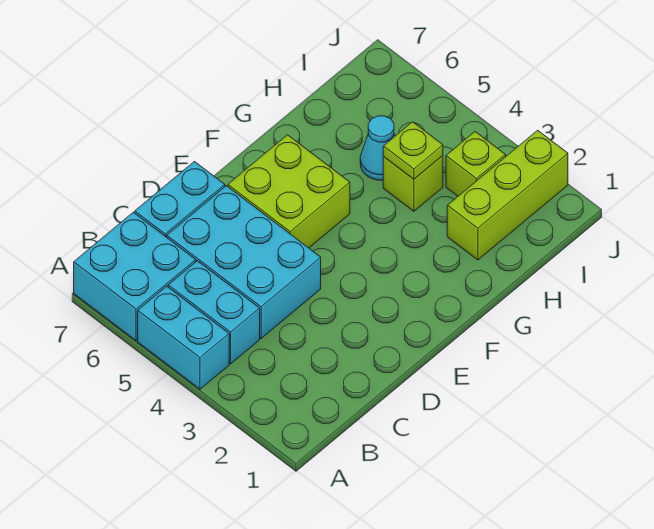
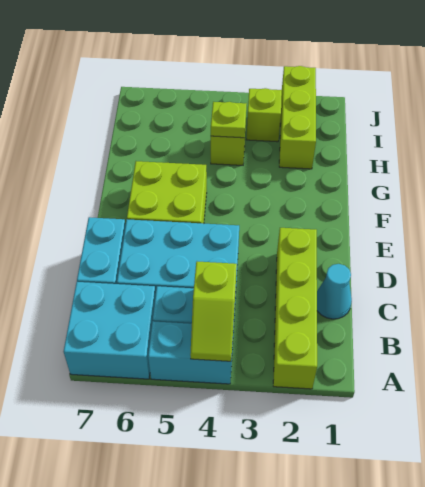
none -> lime 1x4 brick [273,228,317,389]
none -> lime 1x2 slope [190,261,237,361]
cyan 1x1 cone [360,116,395,180] -> cyan 1x1 cone moved to [317,264,352,319]

